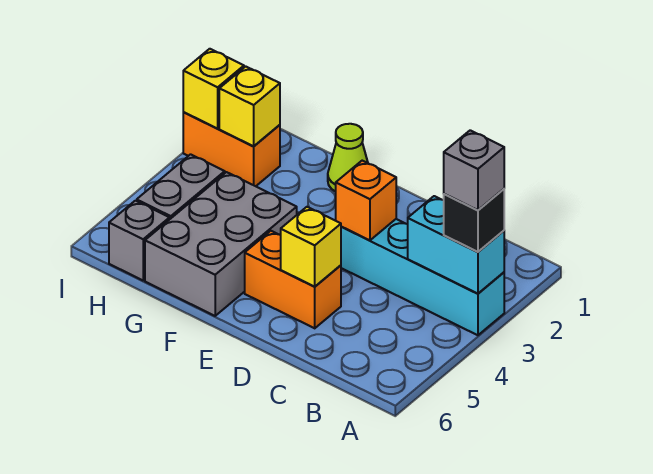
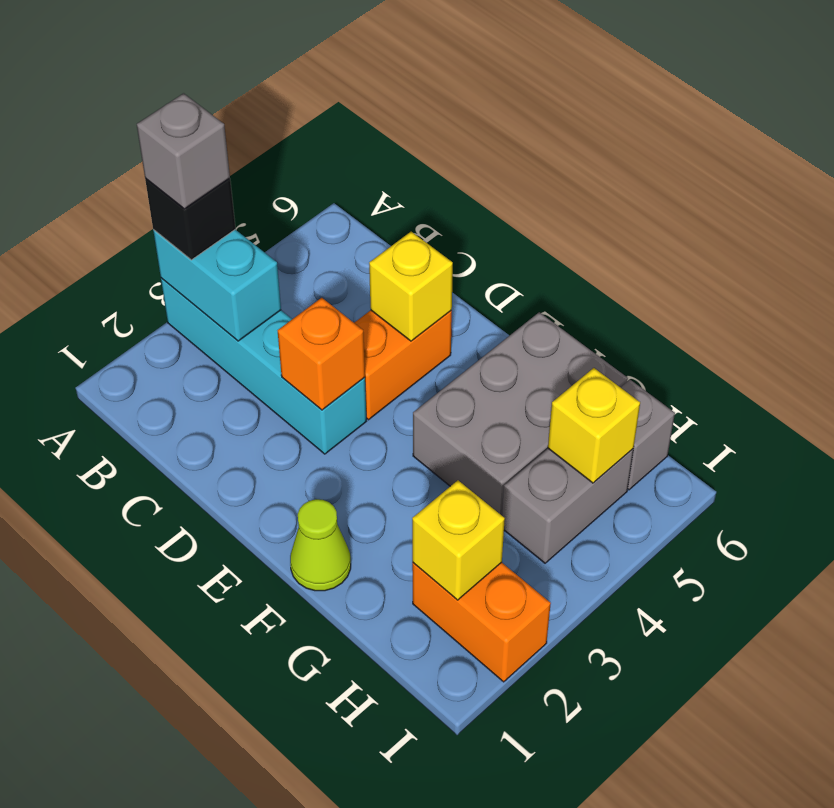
orange 1x2 brick [245,231,341,328] -> orange 1x2 brick turned to [354,310,452,420]
yellow 1x1 brick [183,49,244,129] -> yellow 1x1 brick moved to [548,368,640,483]

